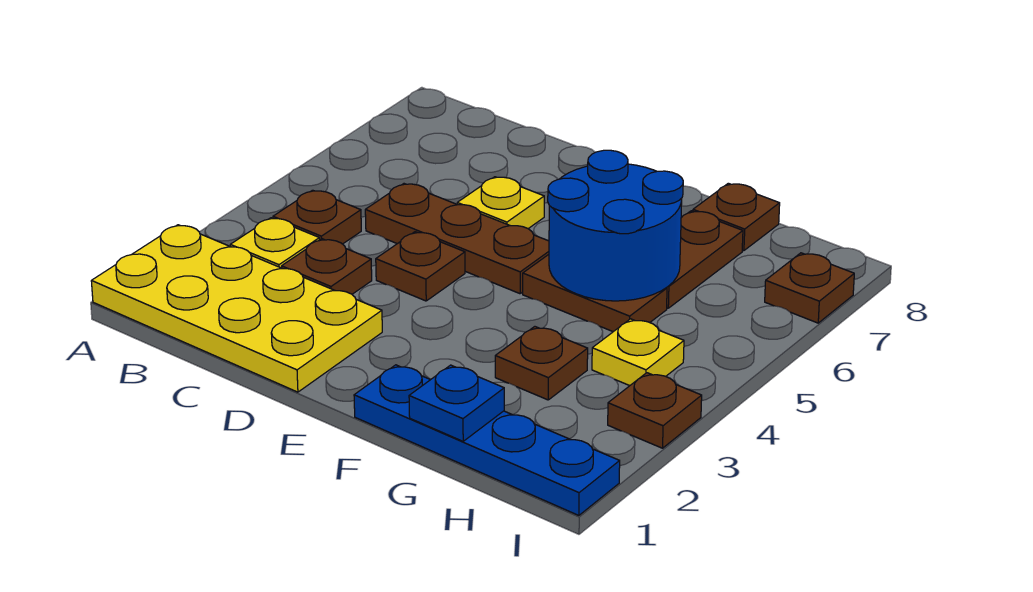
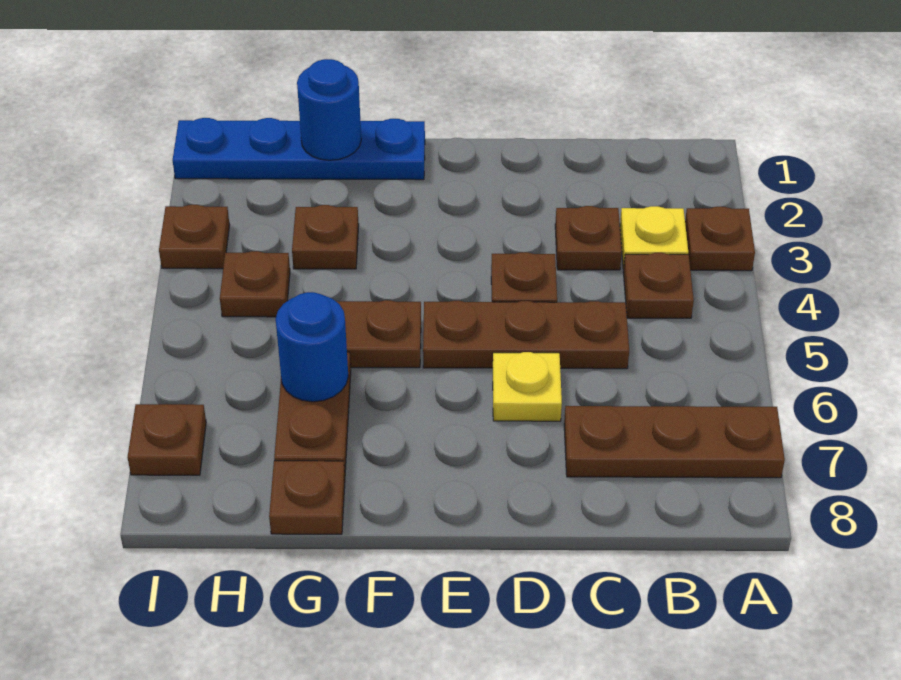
yellow 2x4 plate [91,225,382,392] -> none
none -> brown 1x1 plate [685,207,755,271]
none -> brown 1x3 plate [564,406,785,478]
blue 2x2 round brick [548,150,683,301] -> blue 1x1 round brick [276,292,348,402]
blue 1x1 plate [409,365,504,441] -> blue 1x1 round brick [297,59,361,160]
yellow 1x1 plate [592,319,684,386] -> brown 1x1 plate [220,251,290,317]

